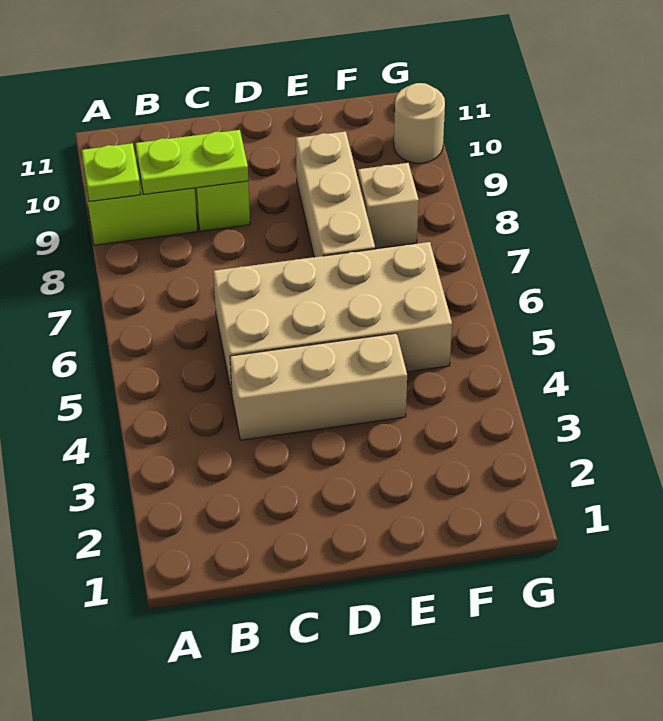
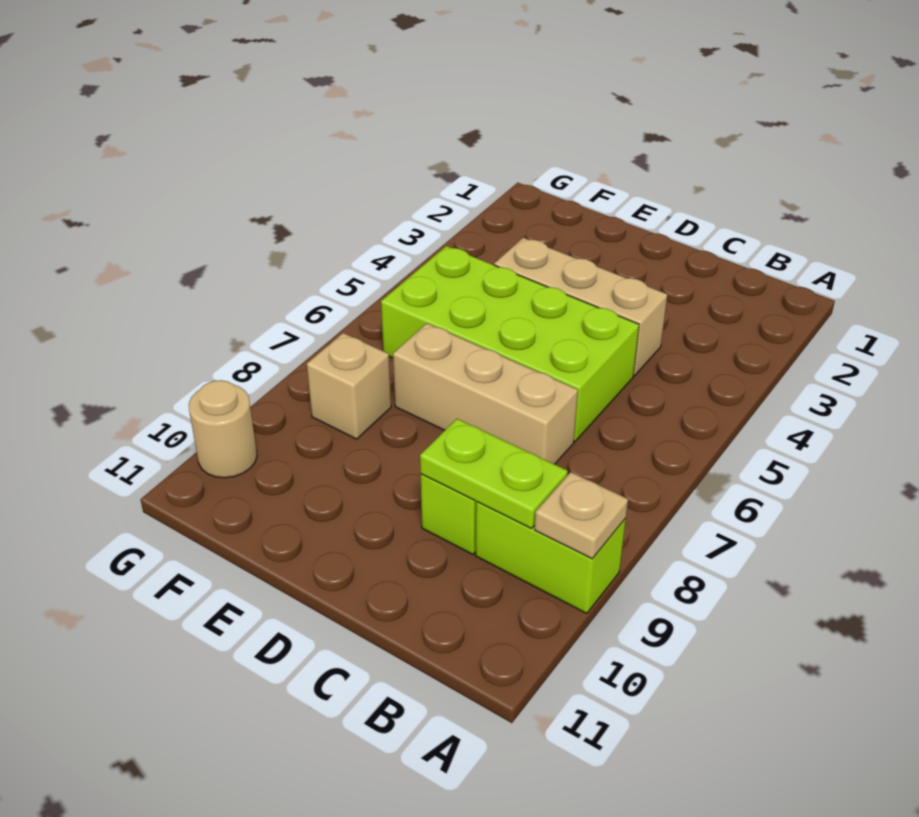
lime 1x1 plate [82,143,141,201] -> tan 1x1 plate [535,472,628,559]
tan 2x4 brick [213,242,452,395] -> lime 2x4 brick [381,246,639,441]
tan 1x3 brick [296,131,375,257] -> tan 1x3 brick turned to [393,323,578,464]

